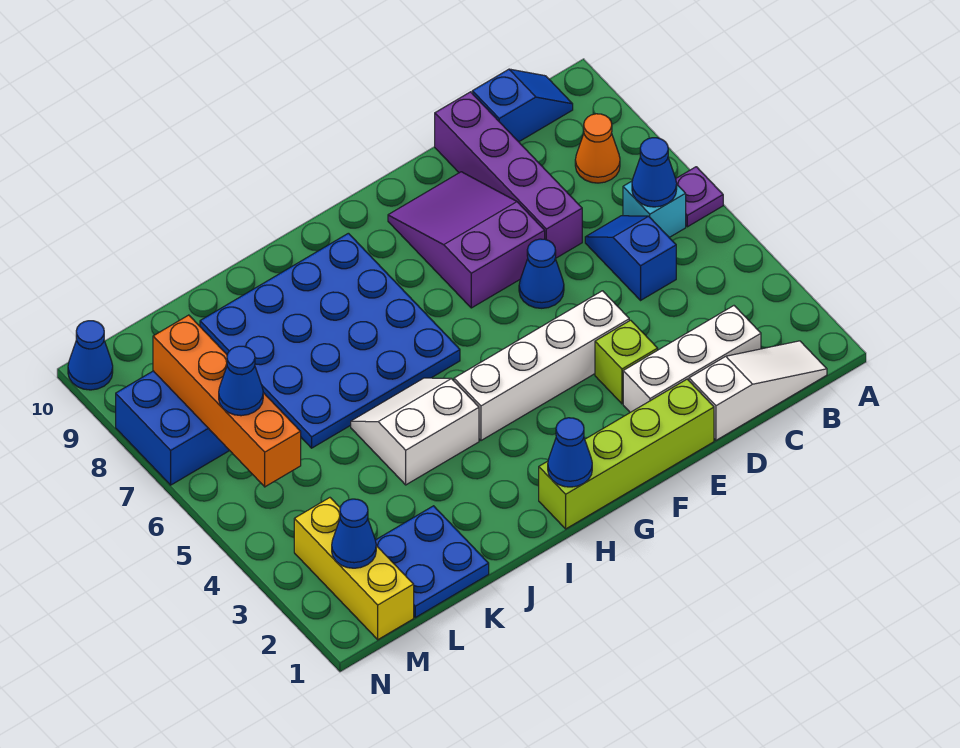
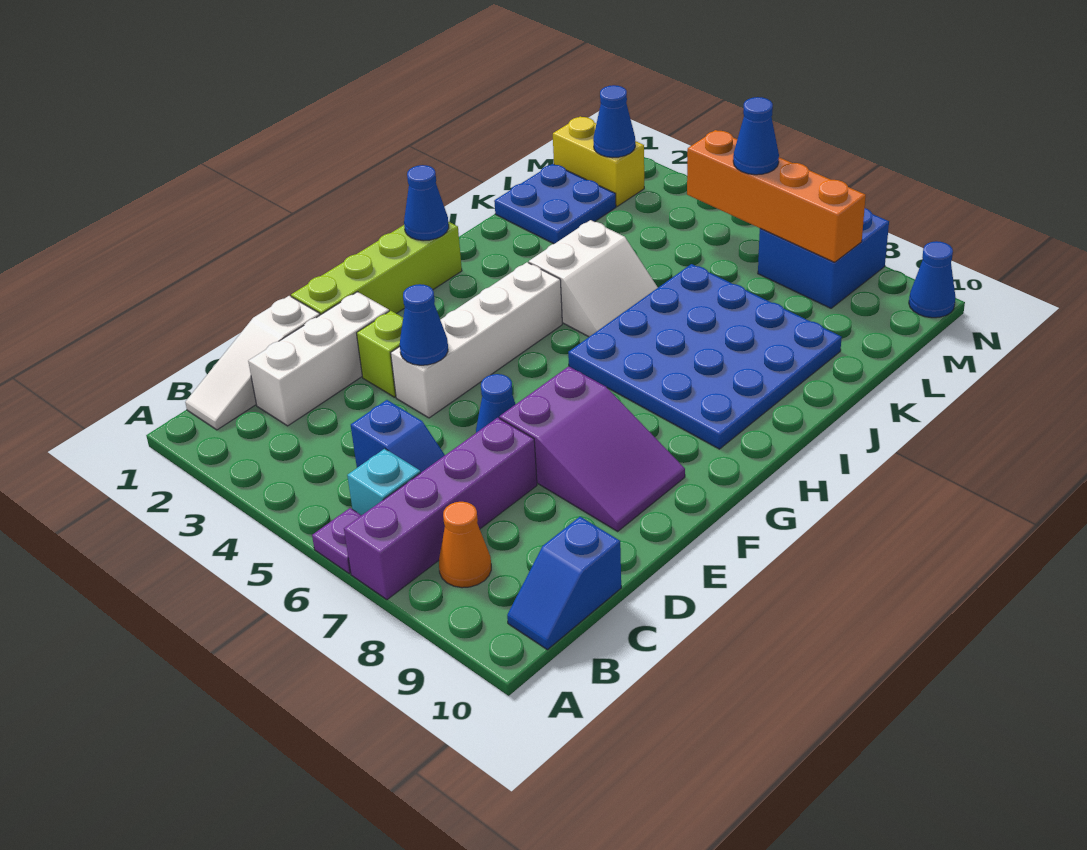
blue 1x1 cone [632,138,677,207] -> blue 1x1 cone moved to [400,284,448,365]
purple 1x4 brick [435,92,582,259] -> purple 1x4 brick turned to [344,418,537,600]
yellow 1x3 brick [294,498,414,640] -> yellow 1x2 brick [553,116,644,206]

